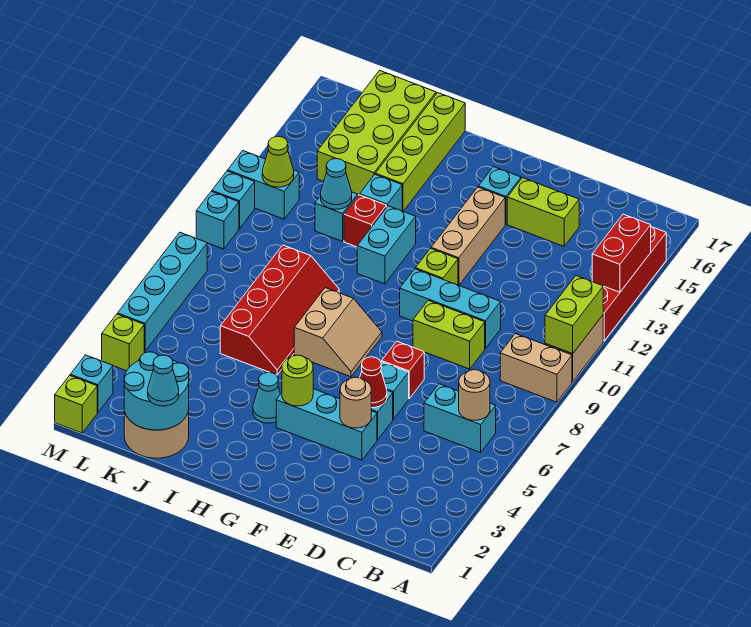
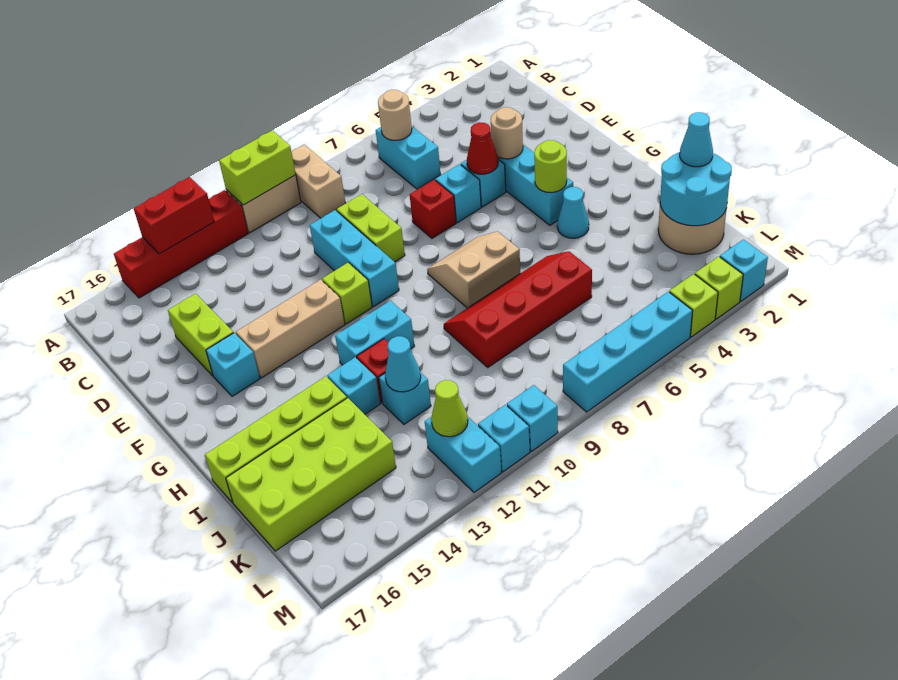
lime 1x1 brick [55,376,97,433] -> lime 1x1 brick moved to [695,257,743,319]

